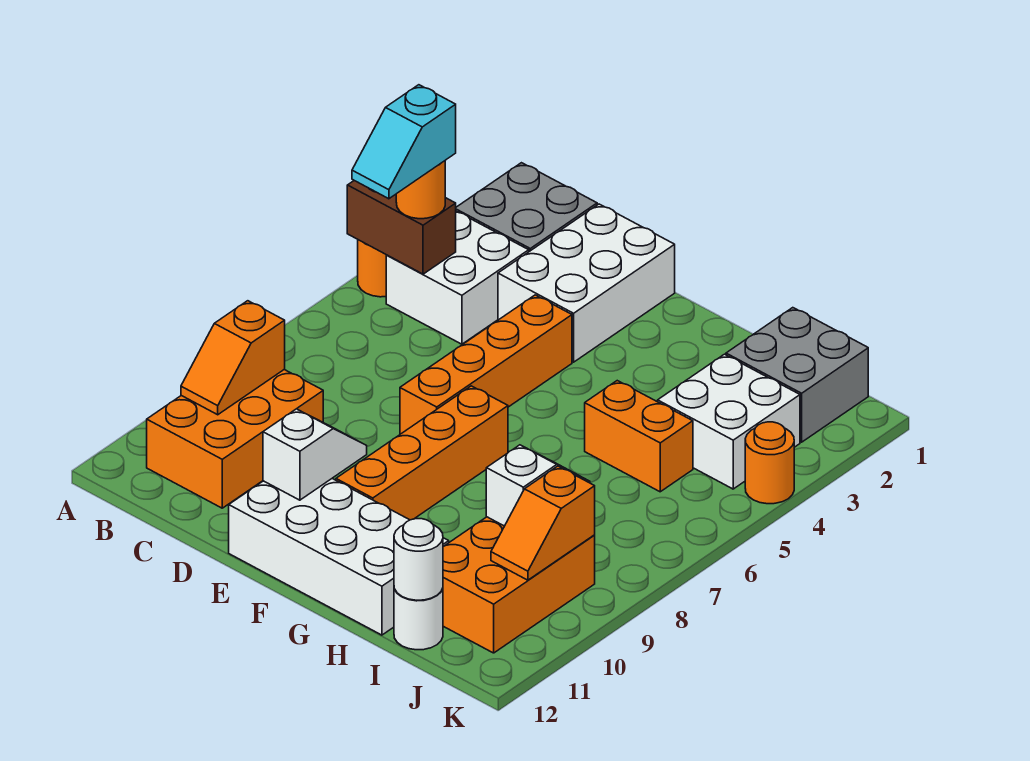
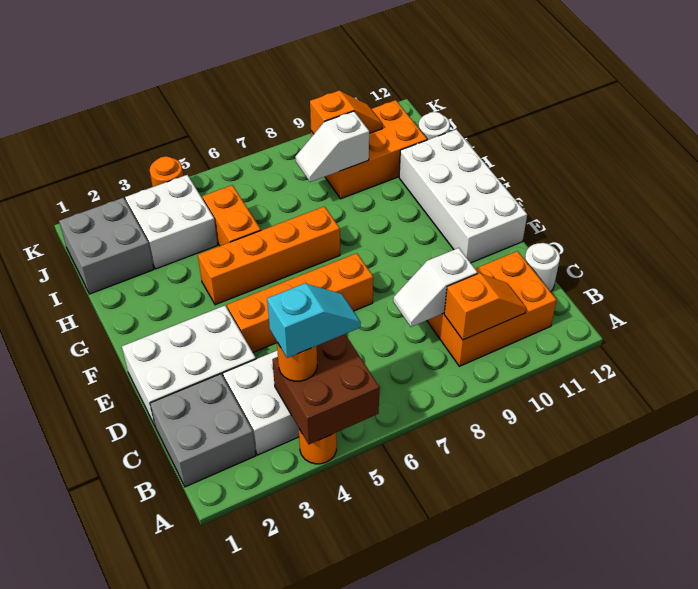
brown 1x2 brick [347,181,456,274] -> brown 2x2 brick [272,334,380,444]
white 1x2 slope [263,409,367,500] -> white 1x2 slope moved to [393,248,478,327]
orange 1x4 brick [336,386,508,520] -> orange 1x4 brick moved to [198,207,340,305]
white 1x1 round brick [394,519,443,600] -> white 1x1 round brick moved to [525,243,560,292]

